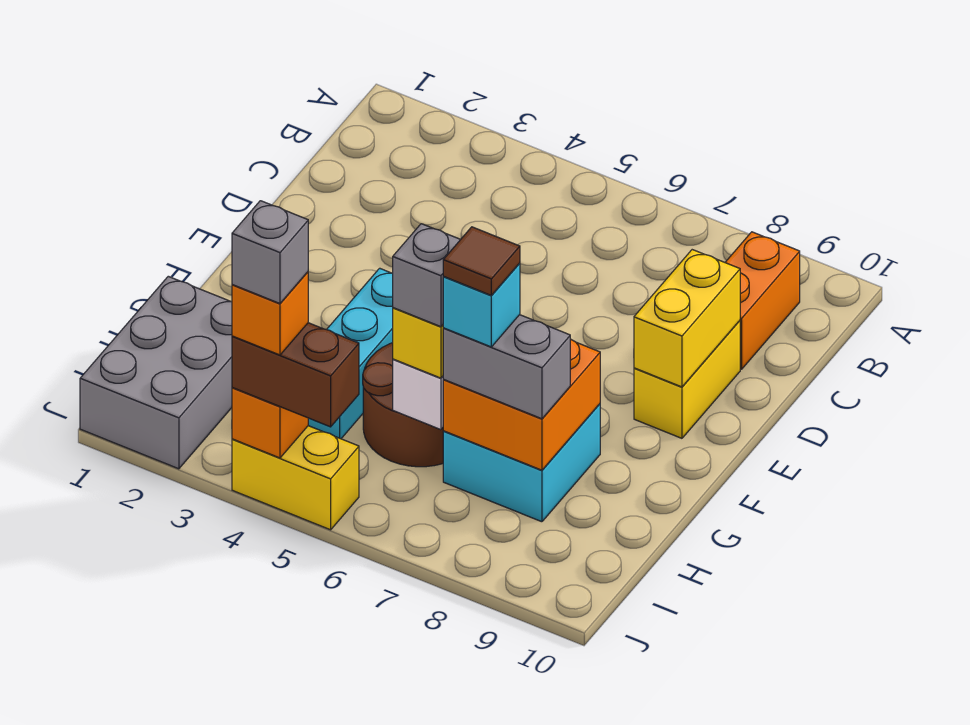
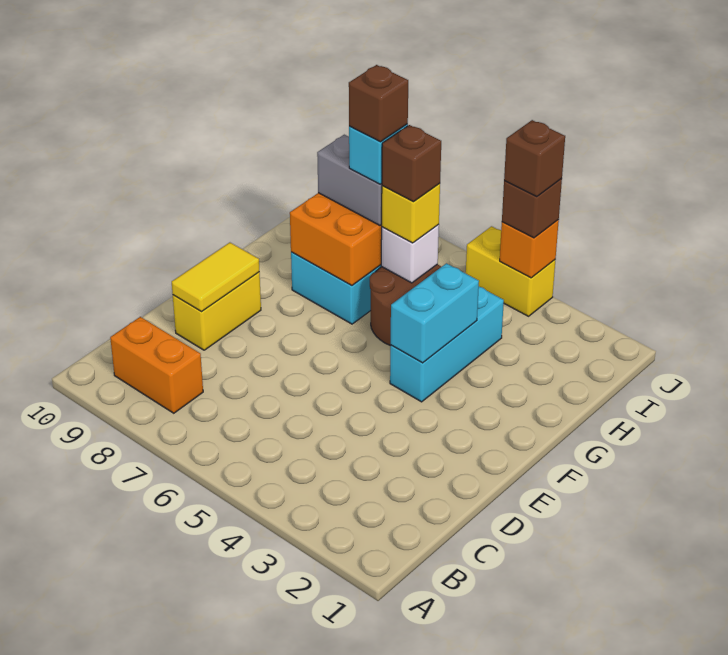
orange 1x2 brick [725,232,800,369] -> orange 1x2 brick turned to [110,317,203,413]
yellow 1x2 brick [634,250,740,387] -> yellow 1x2 tile [172,243,259,312]
none -> cyan 1x2 brick [391,263,479,363]
grey 2x3 brick [80,276,232,469] -> none
grey 1x1 brick [393,224,461,327] -> brown 1x1 brick [382,125,441,202]
brown 1x1 tile [443,227,520,296] -> brown 1x1 brick [349,65,408,142]
brown 1x2 brick [232,323,359,427] -> brown 1x1 brick [502,178,562,238]
orange 1x1 brick [232,272,308,355] -> brown 1x1 brick [504,120,565,197]
grey 1x1 brick [232,201,308,303] -> none

